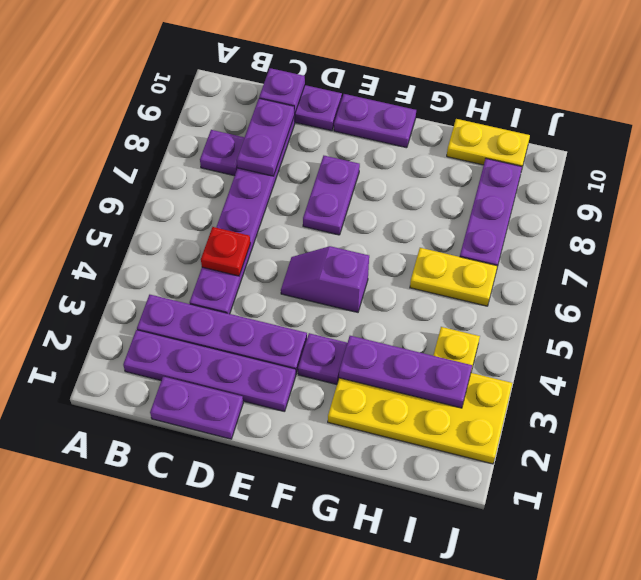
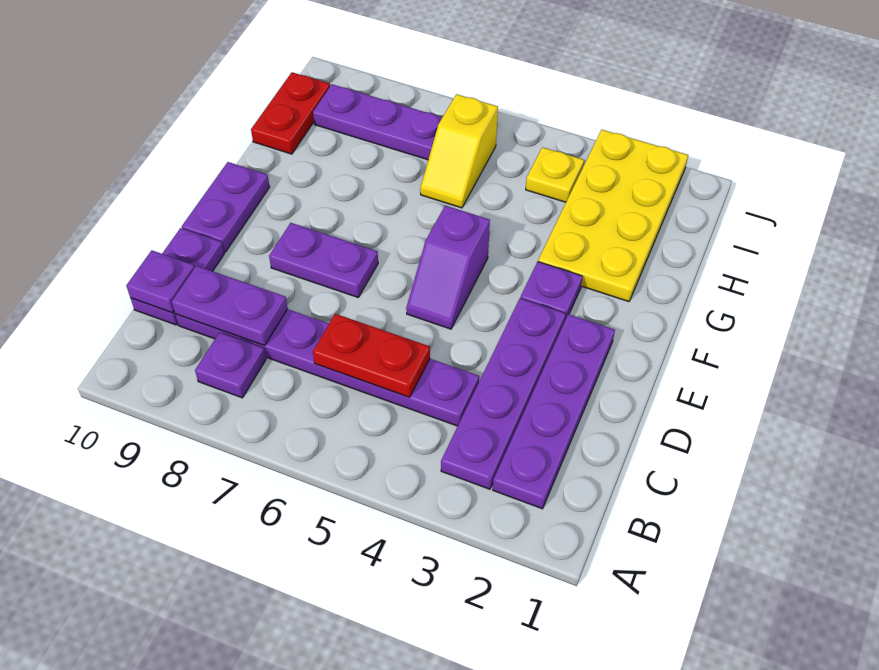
purple 1x2 plate [150,377,243,439] -> none
red 1x1 plate [201,227,250,276] -> red 1x2 plate [313,314,430,397]
purple 1x3 plate [339,336,472,408] -> none
yellow 1x2 plate [410,248,497,306] -> yellow 1x2 slope [420,94,498,208]
yellow 1x2 plate [447,119,530,167] -> red 1x2 plate [251,72,330,154]

